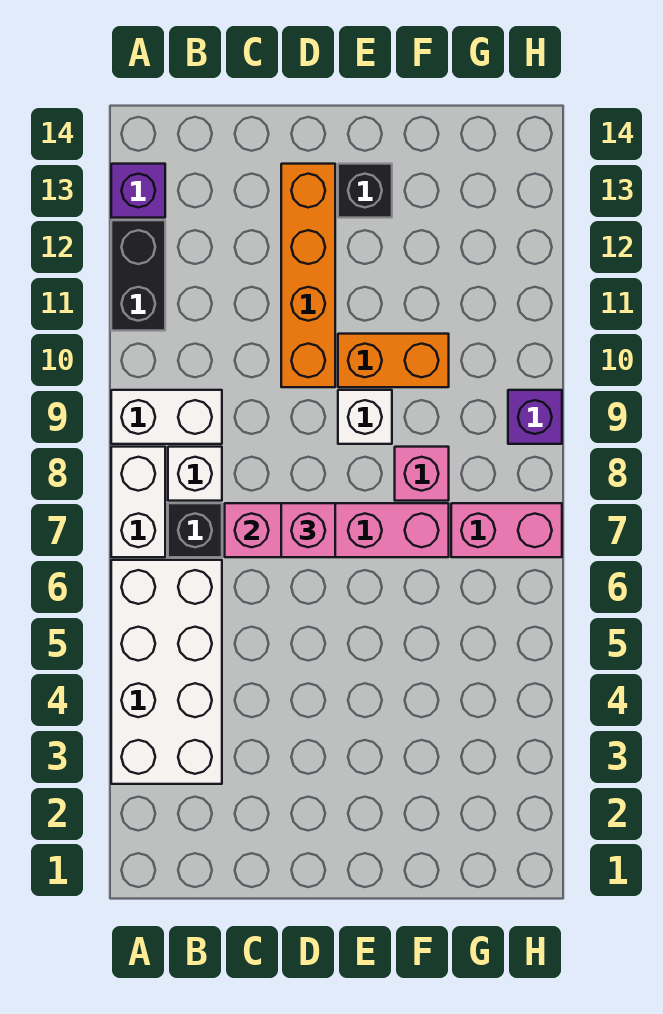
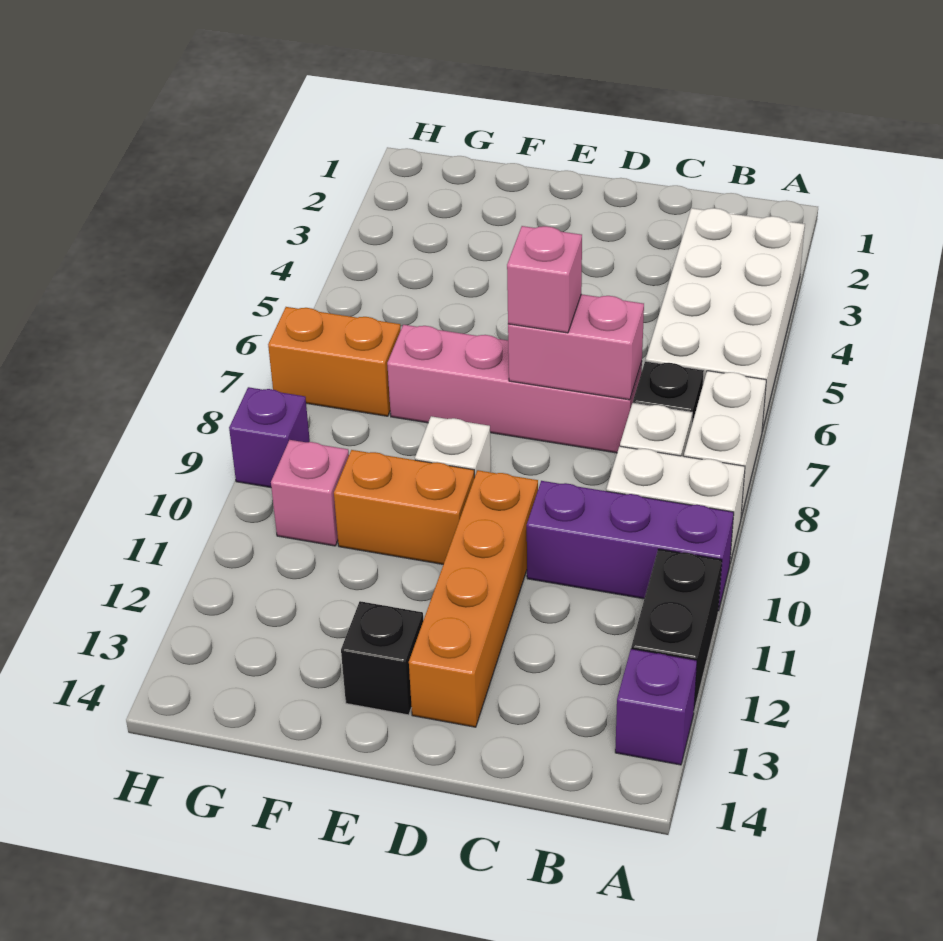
none -> purple 1x3 brick [527,481,734,611]
pink 1x1 brick [395,447,449,501] -> pink 1x1 brick moved to [271,440,349,546]
pink 1x2 brick [451,503,562,557] -> orange 1x2 brick [268,307,401,416]

